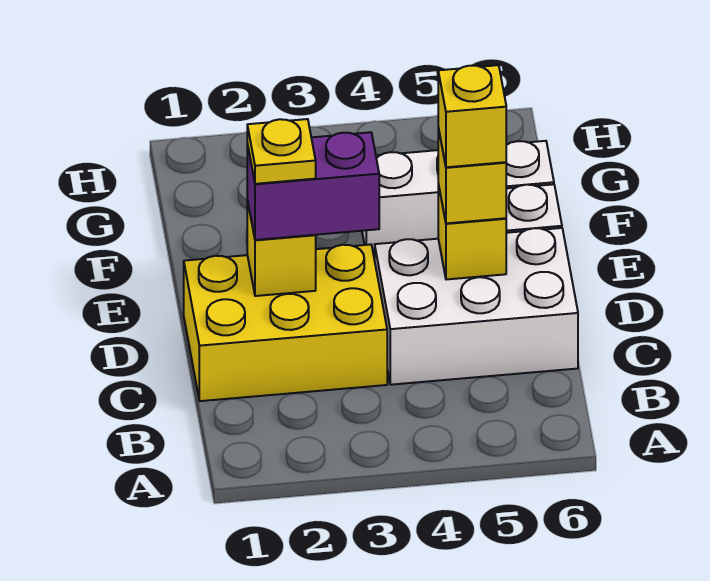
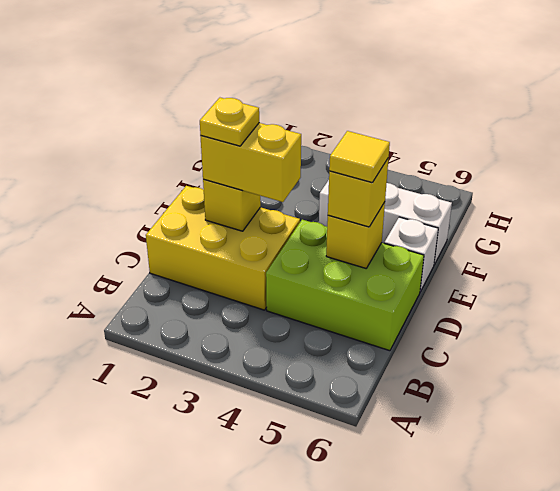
white 2x3 brick [375,228,578,385] -> lime 2x3 brick [266,220,424,351]
purple 1x2 brick [247,132,379,240] -> yellow 1x2 brick [201,123,301,202]
yellow 1x1 brick [438,65,506,167] -> yellow 1x1 tile [329,131,390,182]

